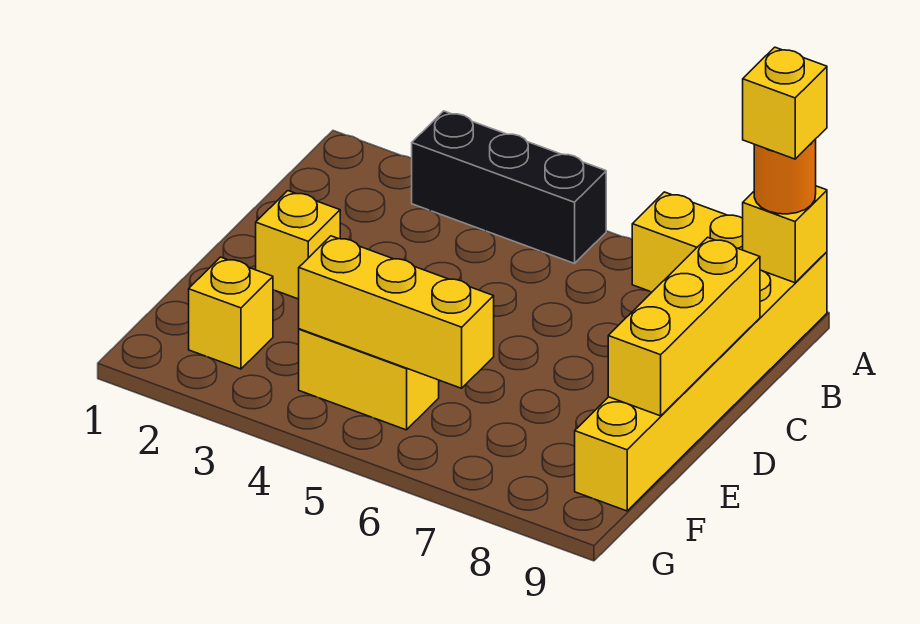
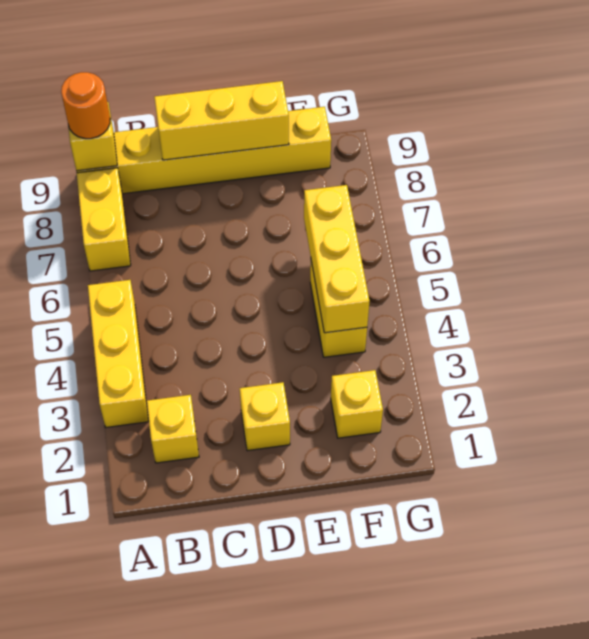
black 1x3 brick [412,111,606,264] -> yellow 1x3 brick [88,280,149,427]
yellow 1x1 brick [743,47,827,159] -> yellow 1x1 brick moved to [147,395,199,463]

